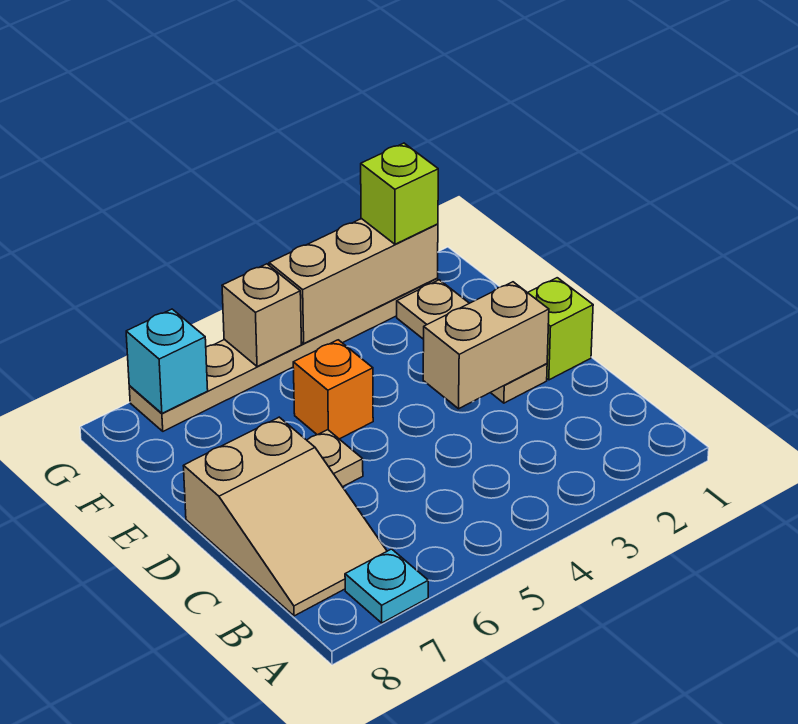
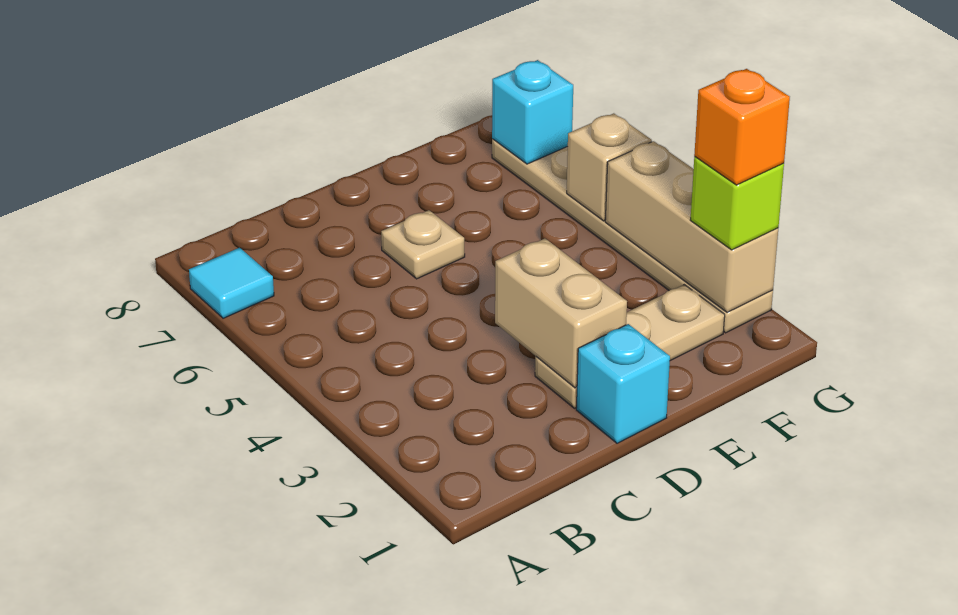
cyan 1x1 plate [345,549,428,623] -> cyan 1x1 tile [189,248,274,318]
tan 2x3 slope [184,417,387,616] -> none
lime 1x1 brick [528,278,593,380] -> cyan 1x1 brick [576,324,670,443]
orange 1x1 brick [293,340,373,439] -> orange 1x1 brick moved to [694,69,790,185]

